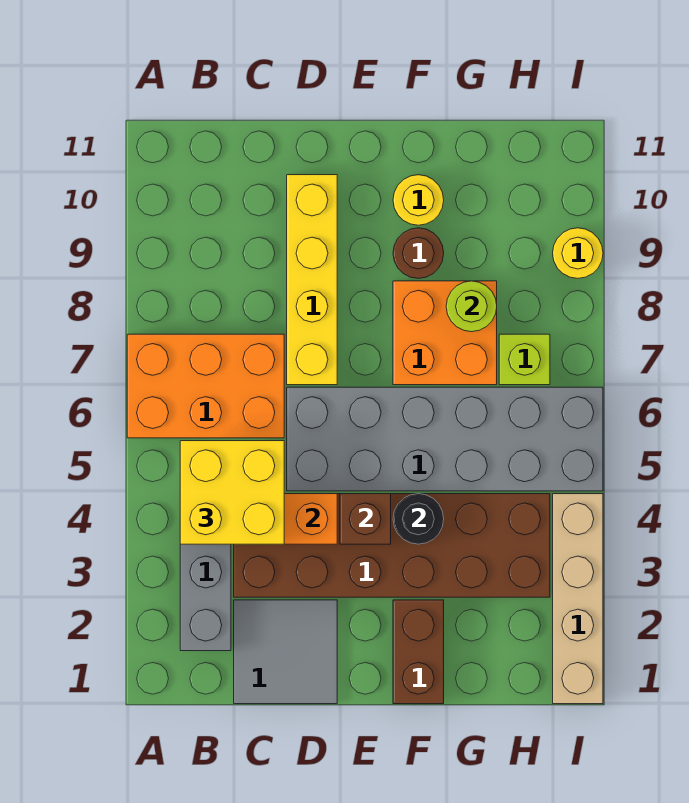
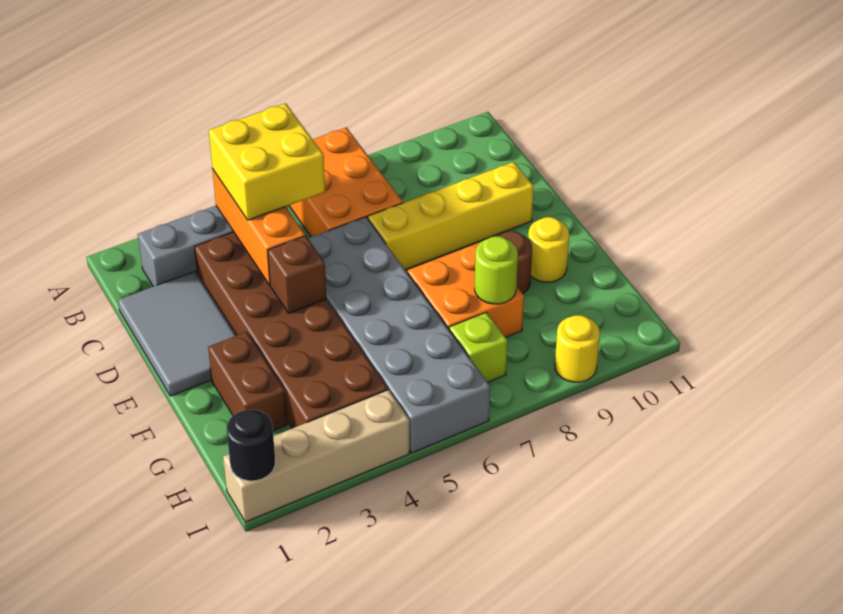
grey 2x2 tile [234,600,337,704] -> grey 2x3 tile [118,271,236,396]
brown 1x2 brick [393,600,444,704] -> brown 1x2 brick turned to [208,332,287,431]
black 1x1 round brick [393,494,444,544] -> black 1x1 round brick moved to [227,410,275,481]

